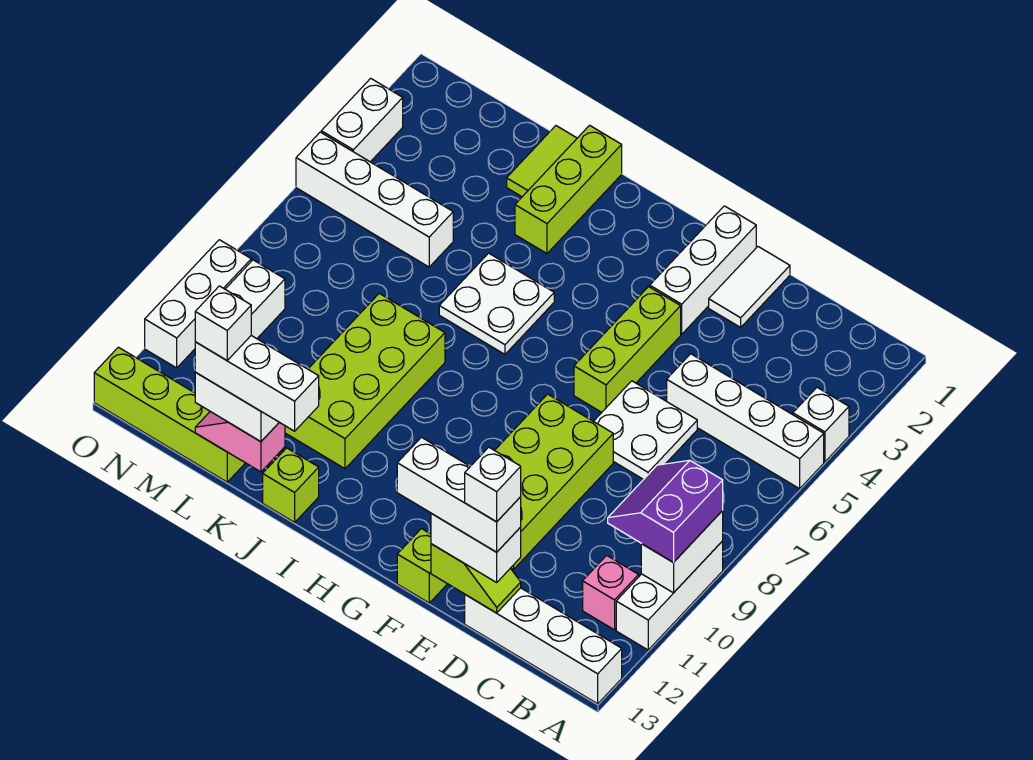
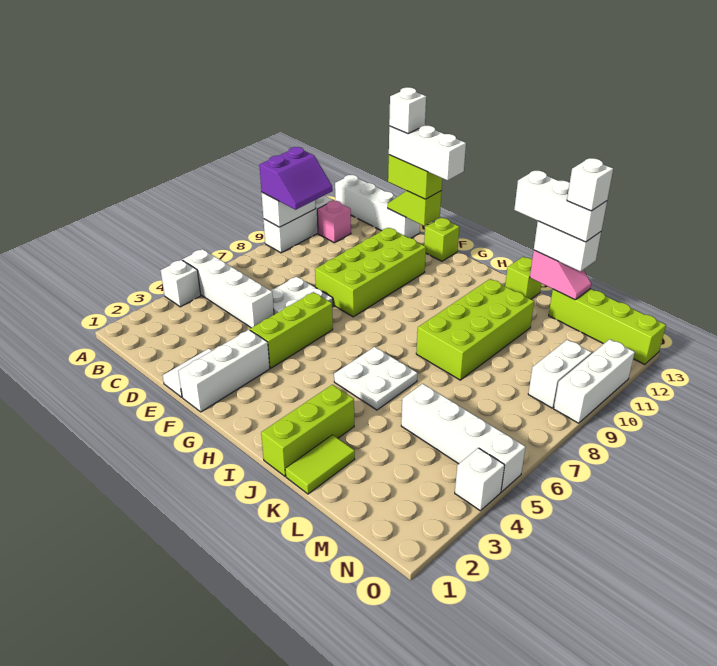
white 1x2 brick [431,514,521,582] -> lime 1x2 brick [388,155,442,199]
white 1x2 brick [321,78,403,162] -> white 1x1 brick [455,448,505,511]

